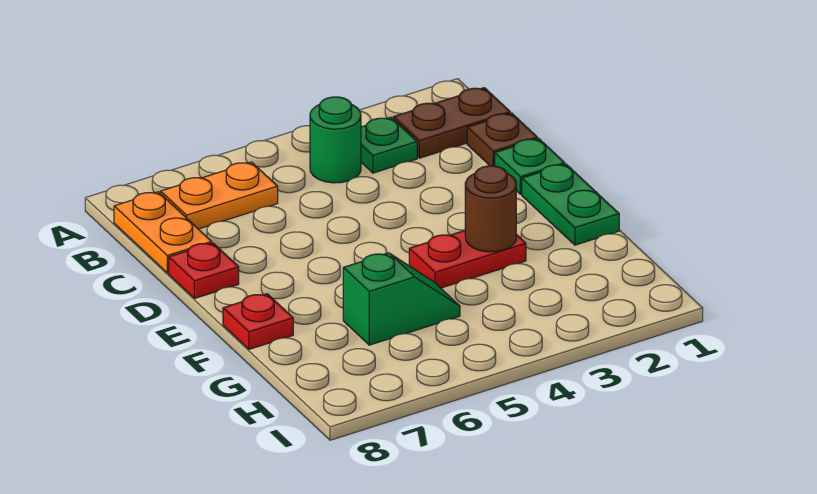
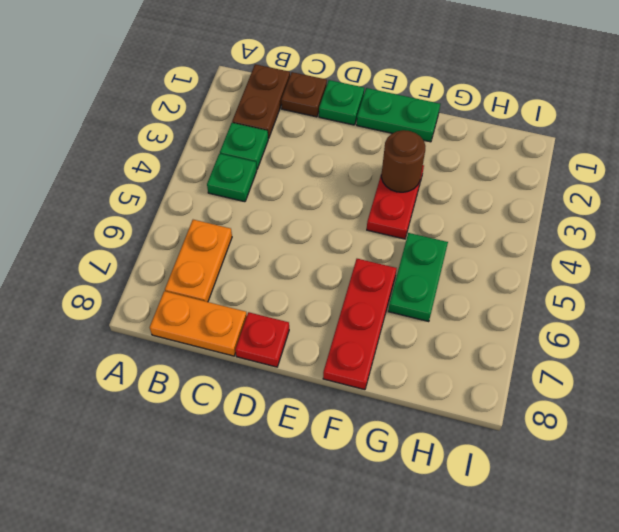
green 1x1 round brick [310,97,361,183] -> green 1x1 plate [207,154,257,202]
red 1x1 plate [223,294,293,349] -> red 1x3 plate [323,259,397,390]
green 1x2 slope [343,253,460,345] -> green 1x2 plate [388,233,448,322]

